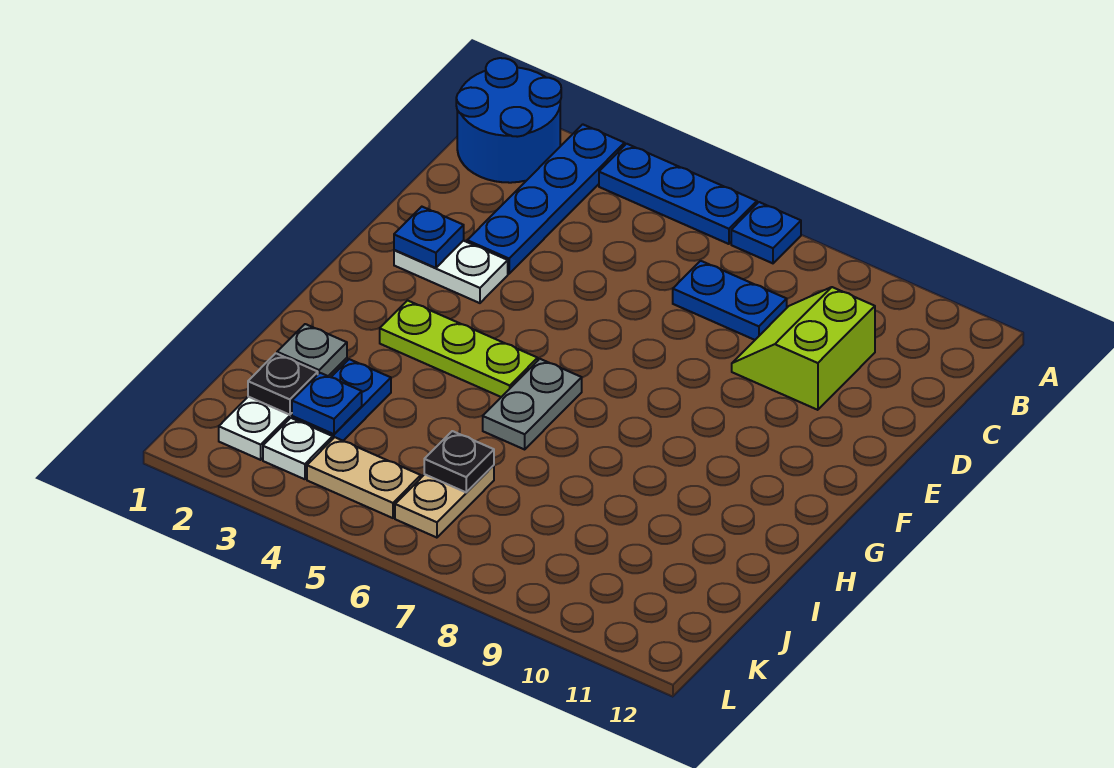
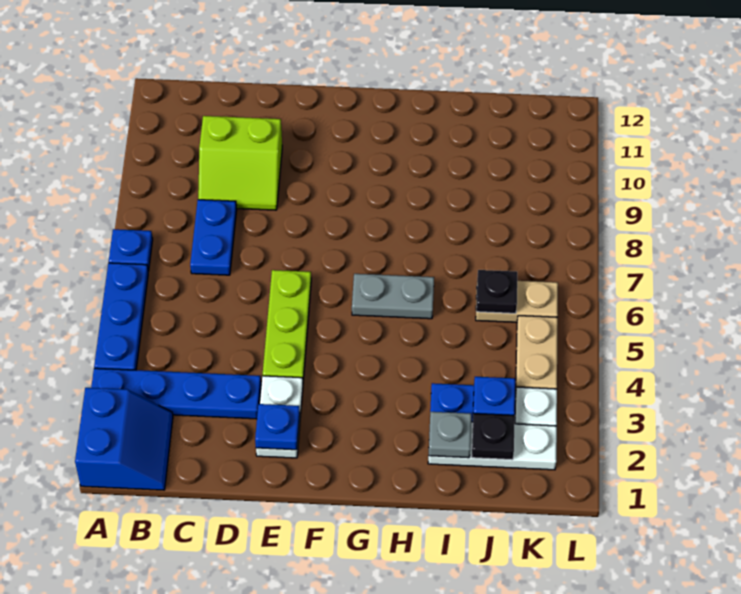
blue 2x2 round brick [456,58,561,183] -> blue 2x2 slope [75,388,173,490]
lime 1x3 plate [380,300,538,397] -> lime 1x3 plate moved to [263,270,311,380]

